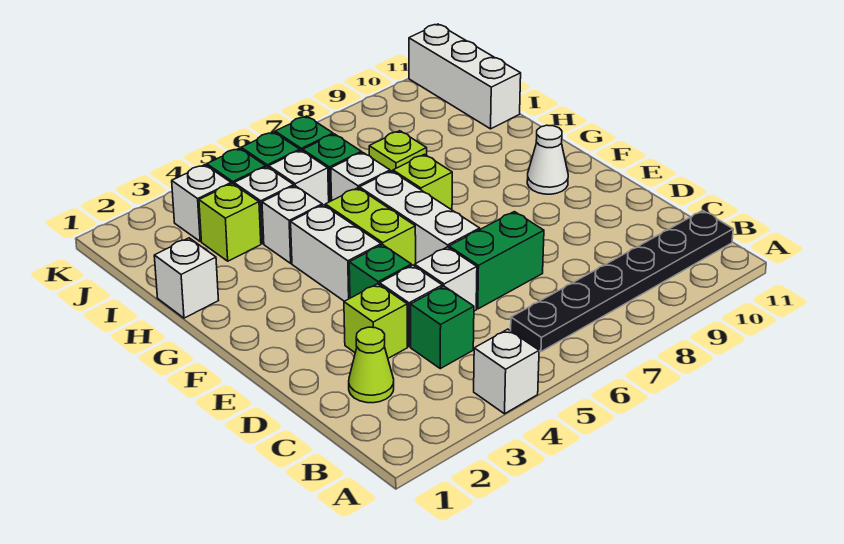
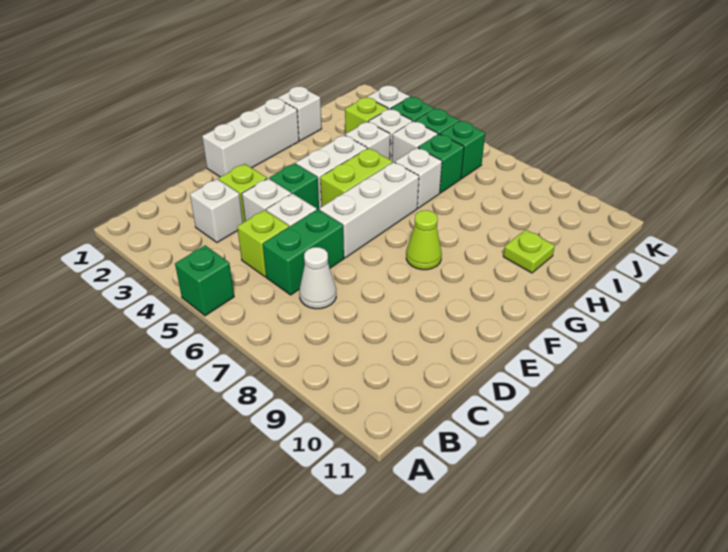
white 1x1 brick [474,329,539,414] -> white 1x1 brick moved to [190,179,243,243]
black 1x6 plate [511,211,733,352] -> none
lime 1x1 cone [349,327,394,403] -> lime 1x1 cone moved to [406,210,442,270]
green 1x1 brick [411,286,474,369] -> green 1x1 brick moved to [175,245,234,316]
green 1x2 brick [449,212,544,309] -> green 1x2 brick turned to [263,209,344,295]
white 1x1 cone [527,125,568,194] -> white 1x1 cone moved to [299,247,336,309]
lime 1x1 brick [393,154,452,210] -> lime 1x1 brick moved to [237,210,289,277]
lime 1x1 plate [369,131,427,172] -> lime 1x1 plate moved to [503,230,555,273]
white 1x3 brick [409,24,521,129] -> white 1x3 brick moved to [202,98,299,177]

